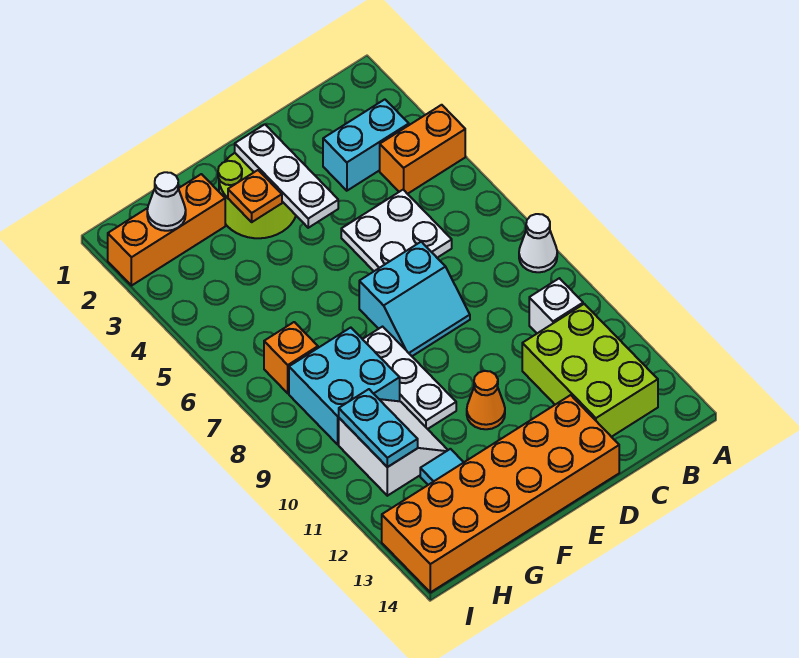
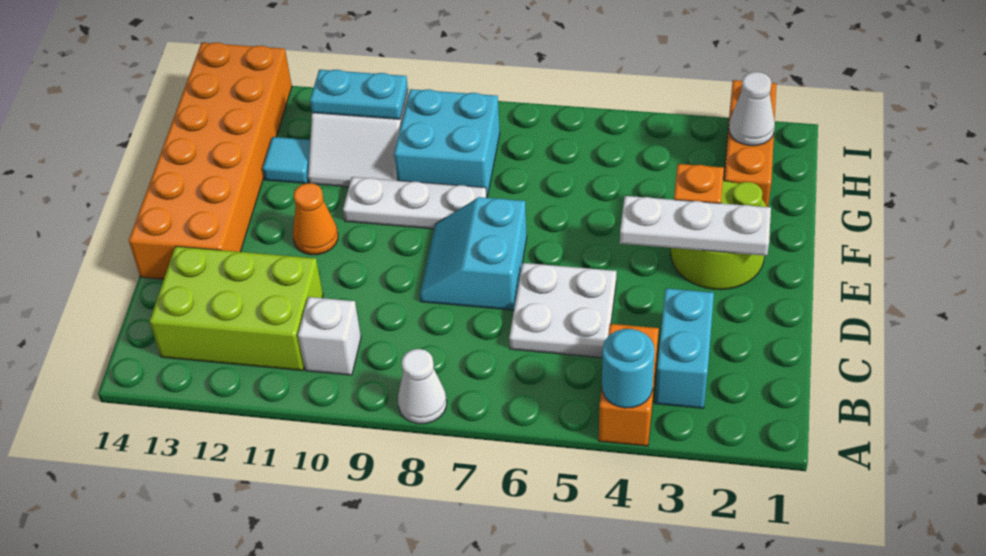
none -> cyan 1x1 round brick [602,329,655,408]
orange 1x1 brick [264,322,318,393] -> none

